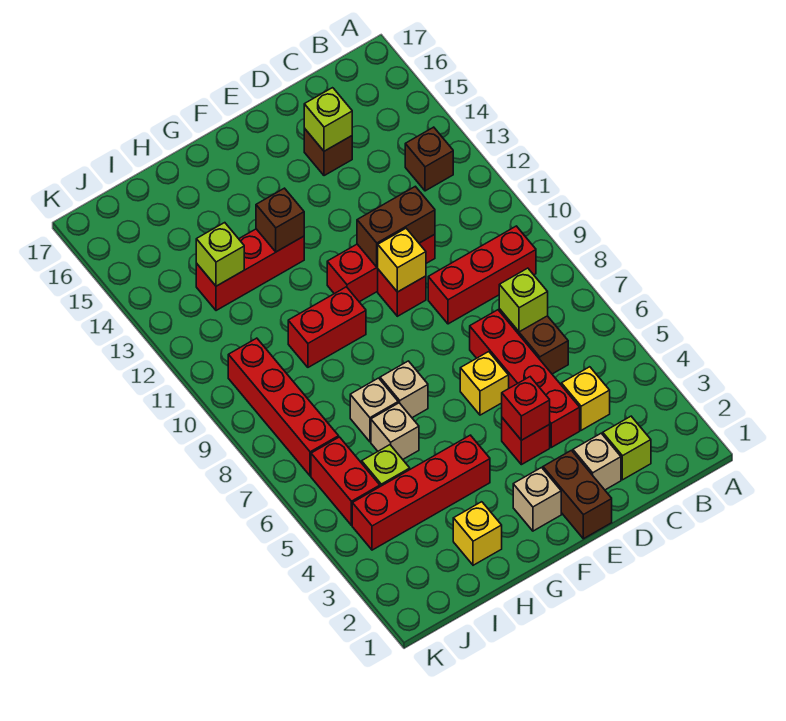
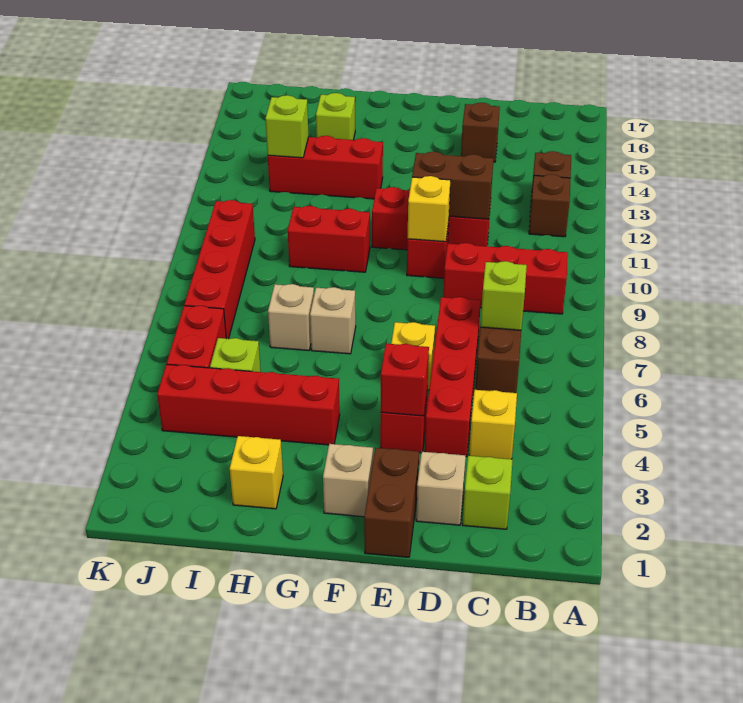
lime 1x1 brick [304,88,352,151] -> lime 1x1 brick moved to [316,93,355,140]
brown 1x1 brick [256,188,304,252] -> brown 1x1 brick moved to [529,174,571,237]
tan 1x1 brick [371,403,419,459] -> none

